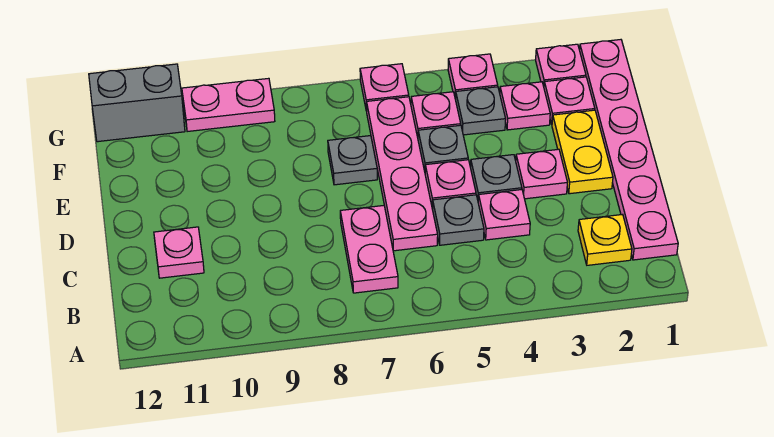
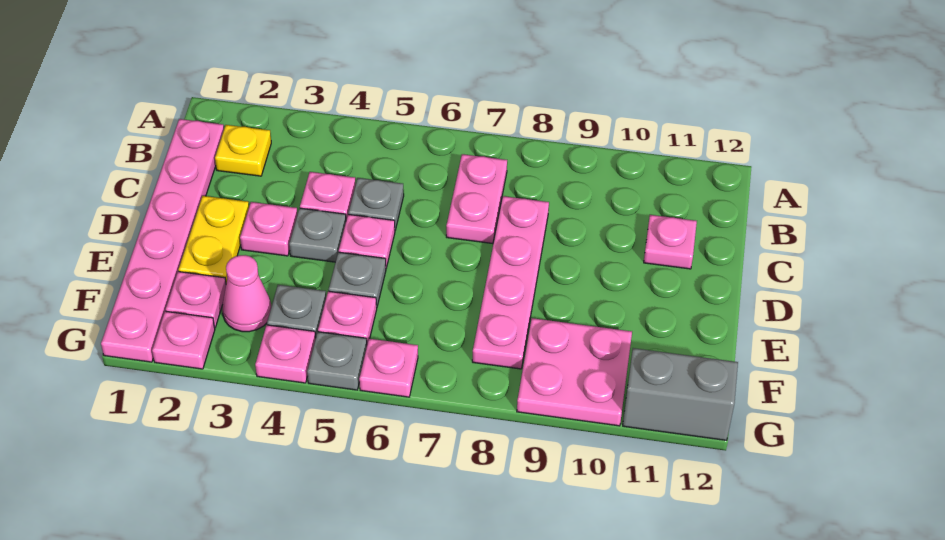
pink 1x4 plate [367,97,438,251] -> pink 1x4 plate moved to [472,196,549,369]
grey 1x1 plate [328,136,377,185] -> grey 1x1 plate moved to [307,332,367,390]
pink 1x1 plate [500,82,550,130] -> pink 1x1 cone [222,255,271,332]
pink 1x2 plate [182,78,275,132] -> pink 2x2 plate [517,318,632,426]

